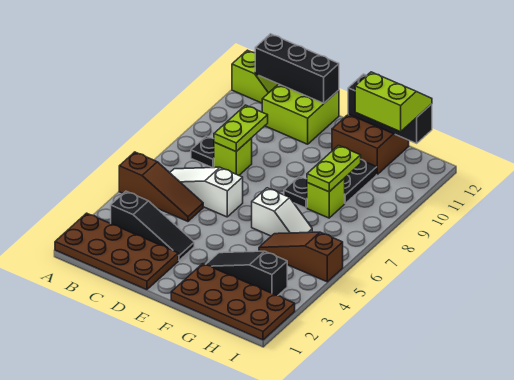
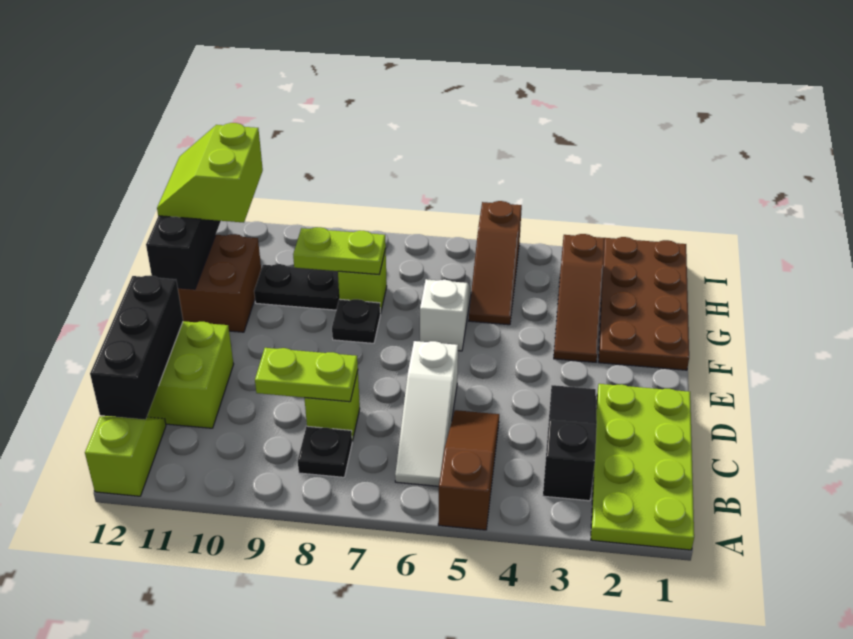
brown 2x4 plate [55,213,178,290] -> lime 2x4 plate [591,384,694,550]
black 1x3 slope [206,251,287,296] -> brown 1x3 slope [554,234,605,362]

